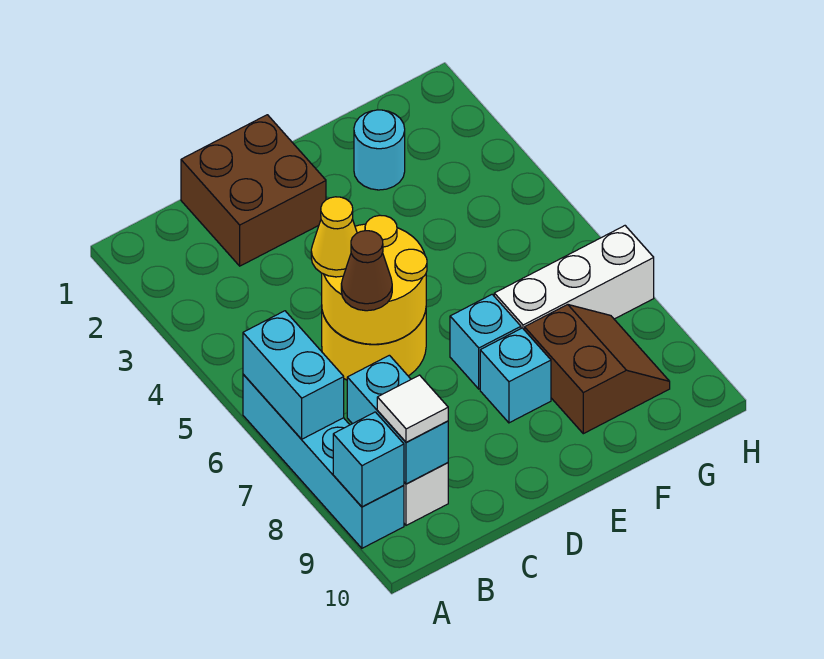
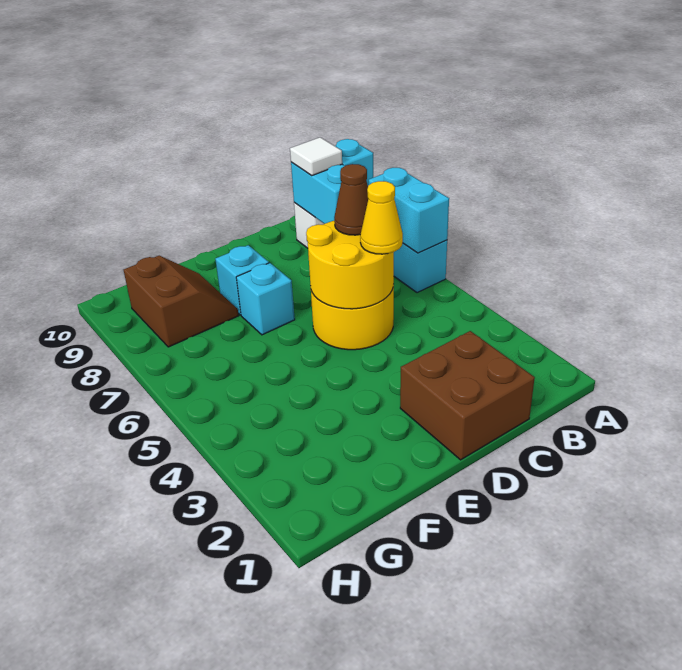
cyan 1x1 round brick [354,110,405,190] -> none
white 1x3 brick [494,226,654,330] -> none
brown 2x2 slope [525,305,670,434] -> brown 2x2 slope turned to [124,256,239,347]

